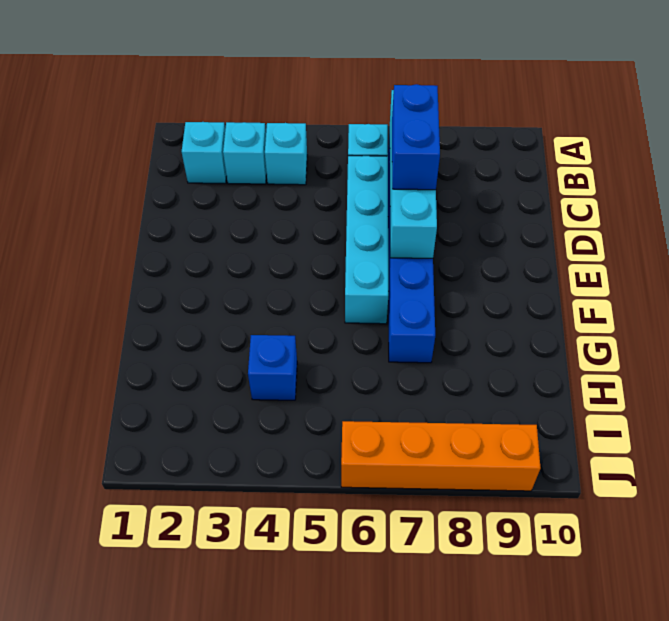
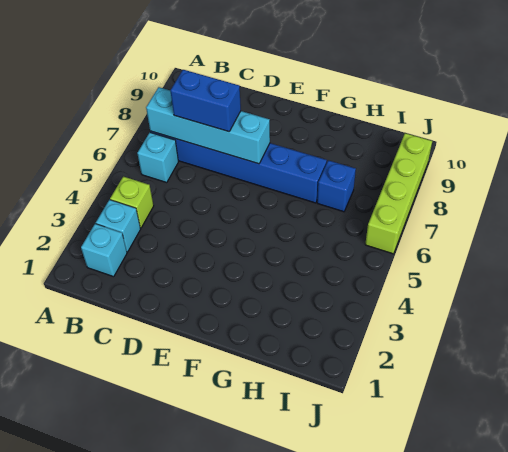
cyan 1x1 brick [265,123,307,185] -> lime 1x1 brick [110,176,154,228]
cyan 1x4 brick [345,156,388,324] -> none
blue 1x1 brick [248,335,297,400] -> blue 1x1 brick moved to [317,160,356,212]
orange 1x4 brick [341,421,541,491] -> lime 1x4 brick [365,133,432,254]

